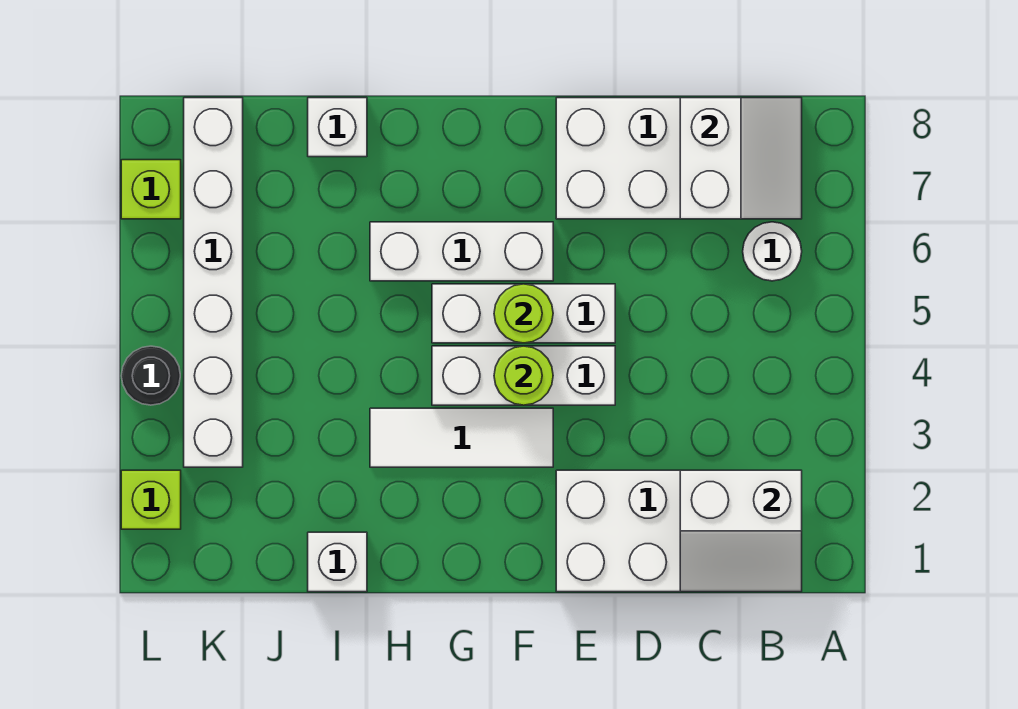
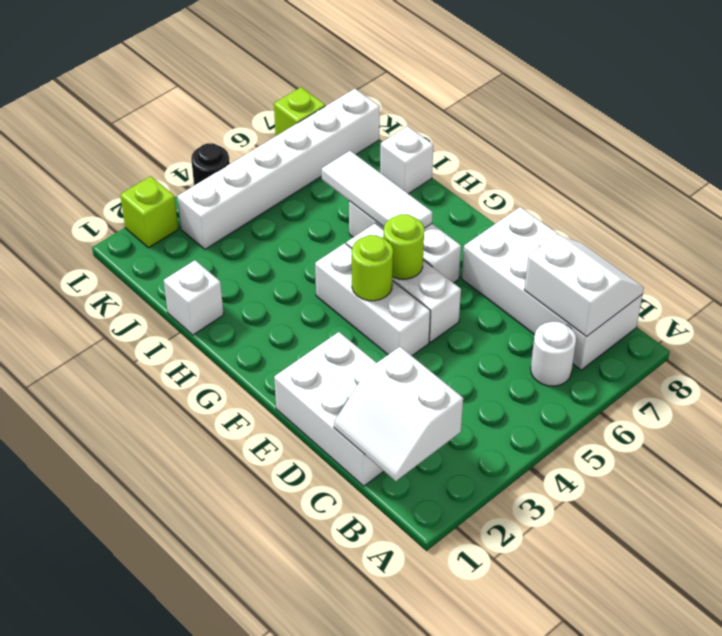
white 2x2 slope [680,98,802,219] -> white 2x2 slope turned to [525,235,644,336]
white 1x3 tile [370,408,553,467] -> white 1x3 tile moved to [322,151,433,228]

